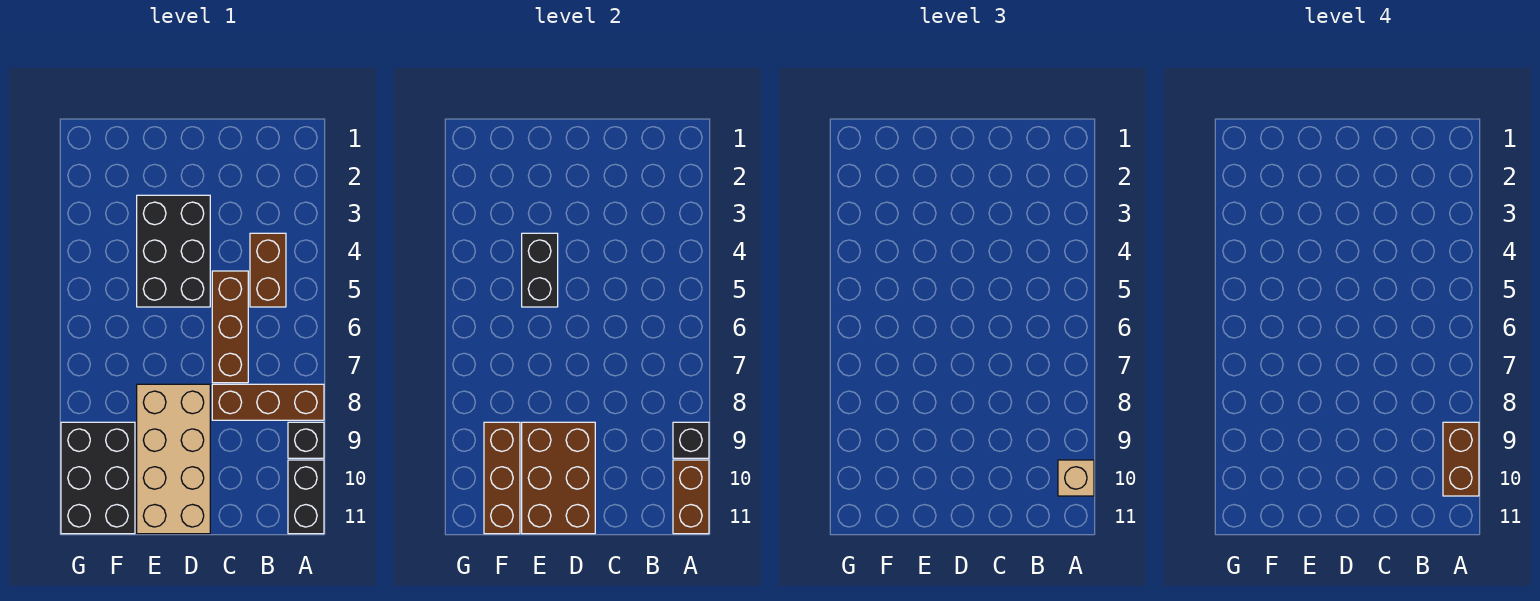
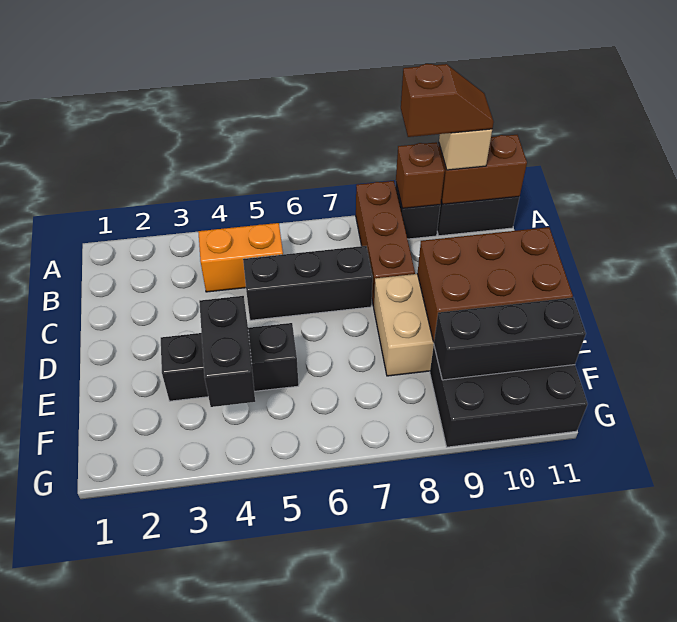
black 1x1 brick [673,422,709,458] -> brown 1x1 brick [396,142,445,208]
brown 1x2 brick [1443,422,1479,496] -> brown 1x2 slope [401,64,494,137]
brown 1x2 brick [250,233,286,307] -> orange 1x2 brick [198,223,283,292]
brown 1x3 brick [212,271,248,383] -> black 1x3 brick [243,246,373,320]
black 2x3 brick [137,195,210,307] -> black 1x3 brick [161,323,299,401]
black 1x2 brick [522,233,558,307] -> black 1x2 brick turned to [199,296,255,407]
brown 1x3 brick [484,422,520,534] -> black 1x3 brick [434,297,586,380]

